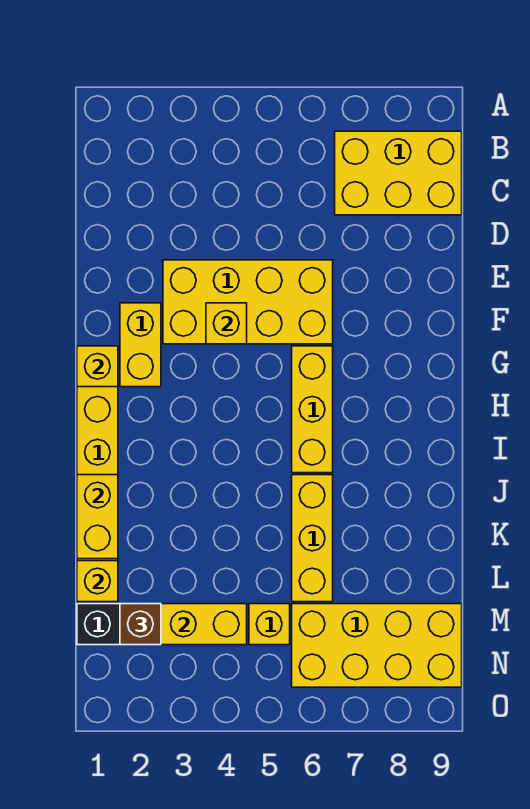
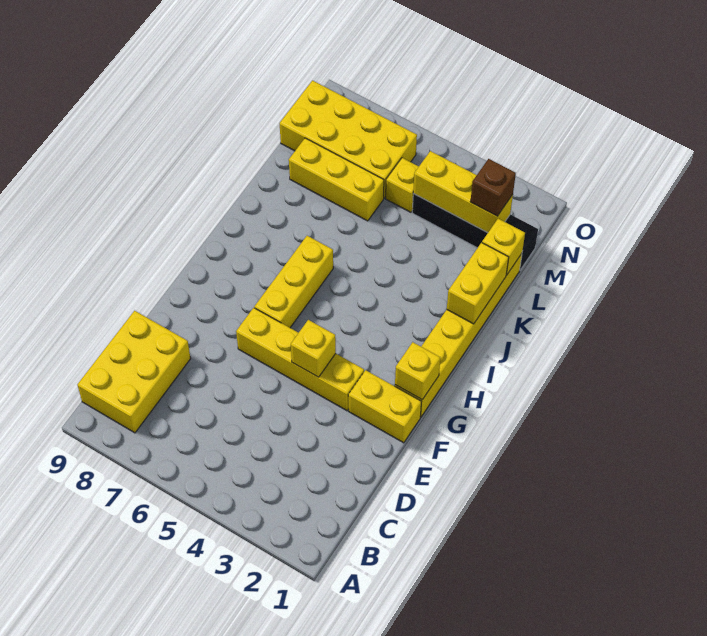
yellow 2x3 brick [335,131,462,215] -> yellow 2x3 brick turned to [78,311,191,433]
yellow 2x4 brick [163,260,333,344] -> yellow 1x4 brick [236,308,364,410]
yellow 1x2 brick [120,303,161,387] -> yellow 1x2 brick turned to [348,370,421,443]
yellow 1x3 brick [292,475,333,602] -> yellow 1x3 brick turned to [289,138,384,221]

